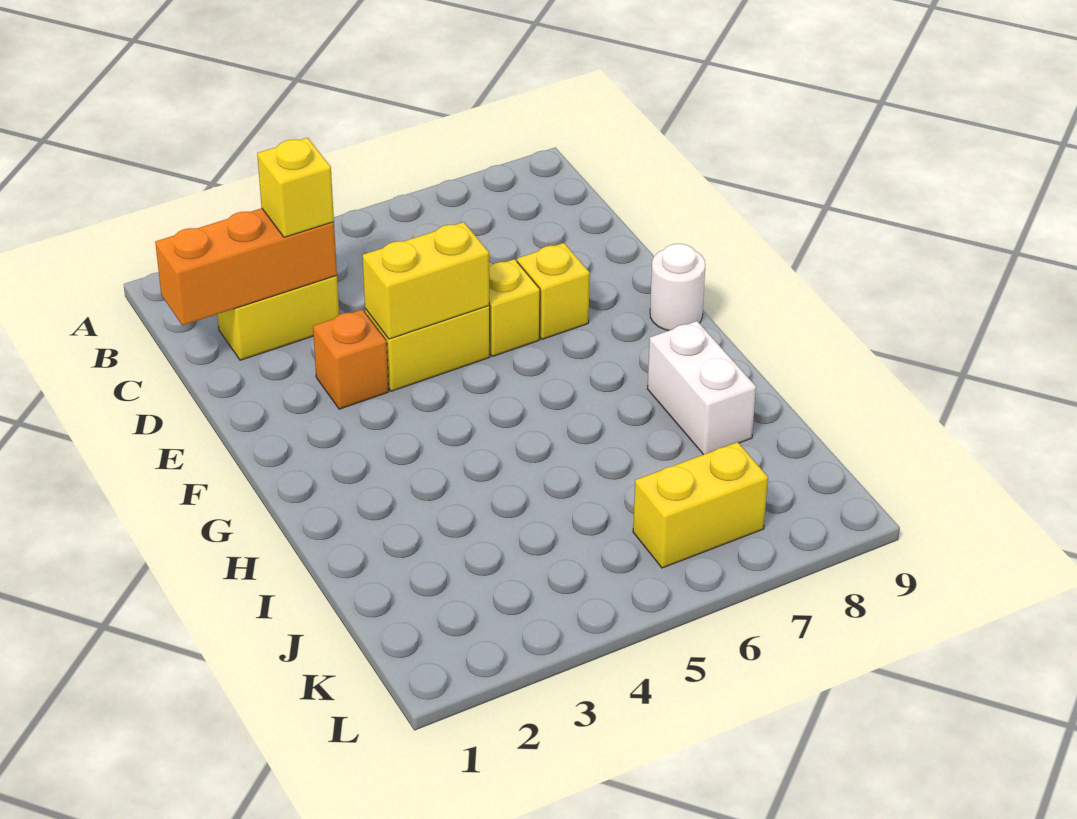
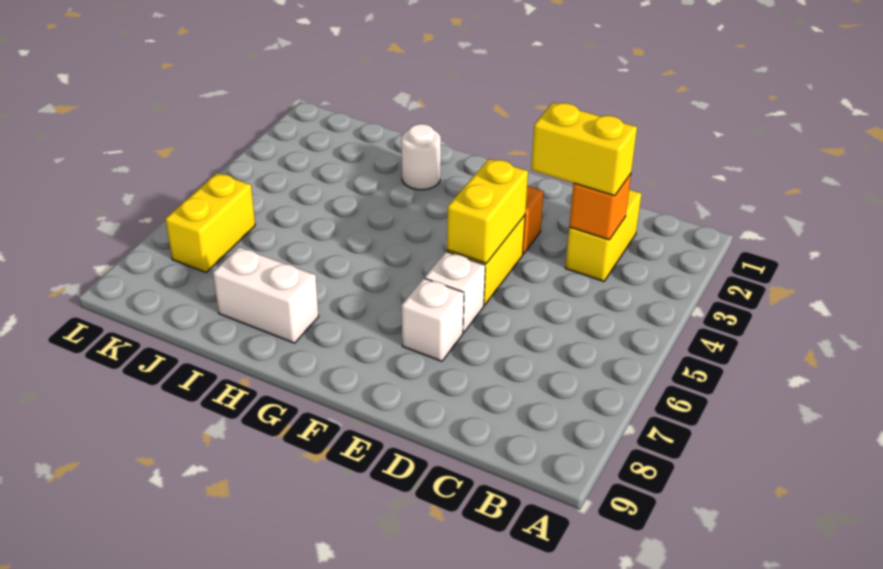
orange 1x3 brick [155,208,337,325] -> orange 1x1 brick [569,174,631,240]
yellow 1x1 brick [257,138,334,237] -> yellow 1x2 brick [531,103,637,196]
yellow 1x1 brick [489,259,540,356] -> white 1x1 brick [425,252,485,333]
yellow 1x1 brick [517,243,590,339] -> white 1x1 brick [402,278,464,361]
white 1x1 round brick [650,244,705,331] -> white 1x1 round brick moved to [402,124,441,190]

